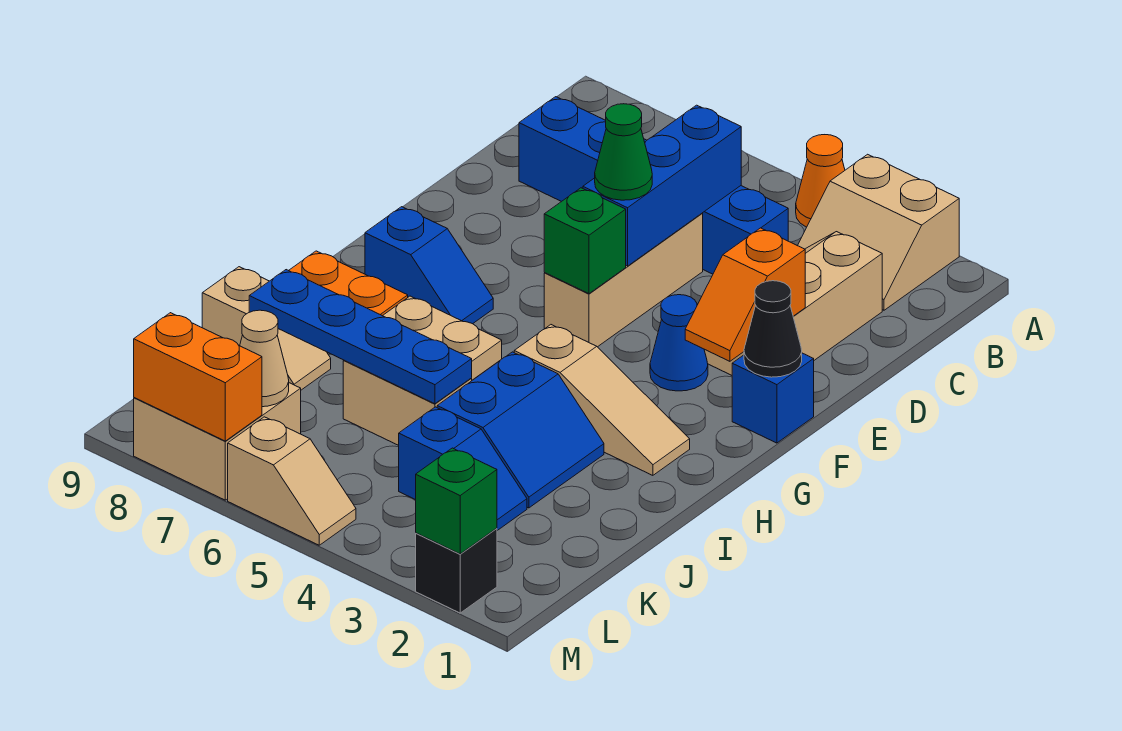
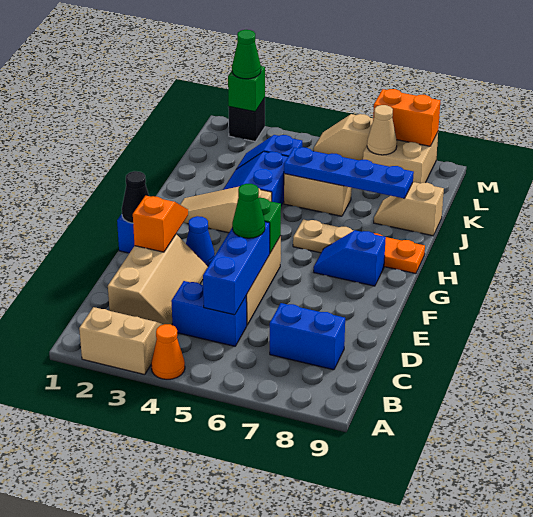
none -> green 1x1 cone [232,30,261,79]

